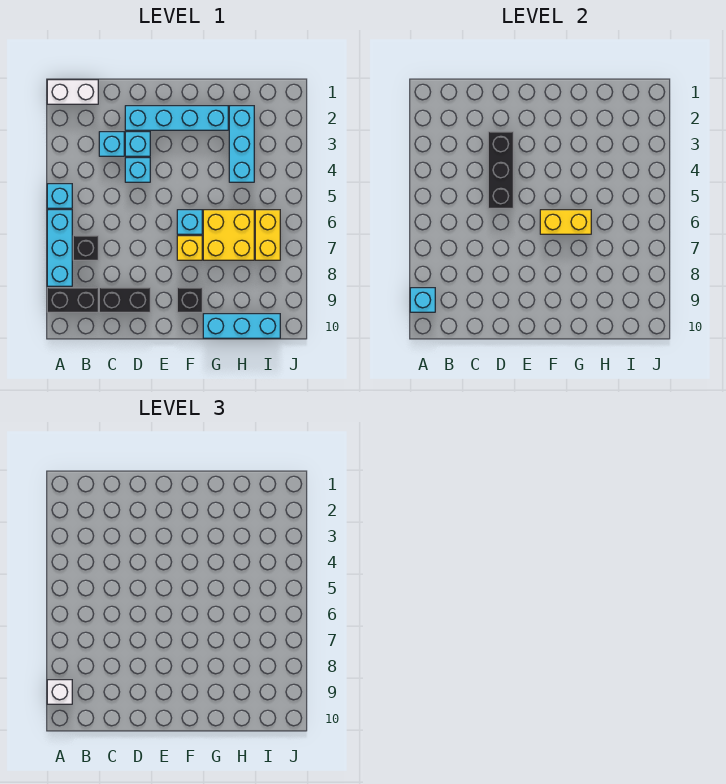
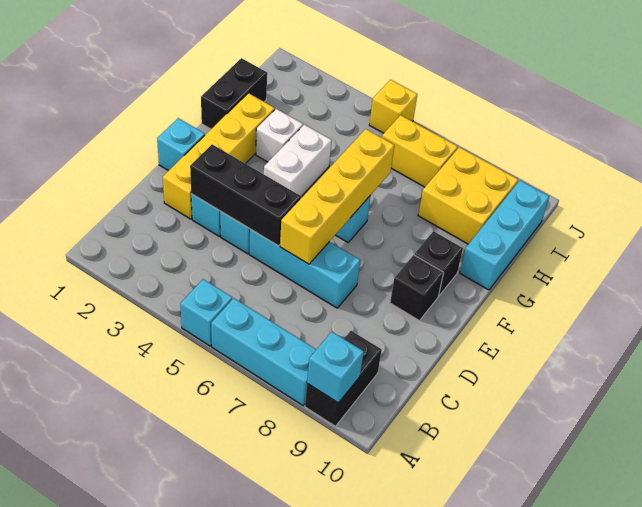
white 1x2 brick [47,80,98,104] -> white 1x2 brick moved to [264,125,332,196]
white 1x1 brick [47,680,72,704] -> white 1x1 brick moved to [256,109,303,162]
black 1x1 brick [73,236,98,260] -> black 1x1 brick moved to [390,255,444,321]
cyan 1x1 brick [99,132,124,156] -> cyan 1x1 brick moved to [157,118,205,171]
black 1x2 brick [99,288,150,312] -> black 1x2 brick moved to [201,58,267,129]
cyan 1x4 brick [125,106,228,130] -> yellow 1x4 brick [163,93,275,219]
yellow 1x2 brick [540,210,591,234] -> yellow 1x4 brick [280,129,394,264]
yellow 1x1 brick [177,236,202,260] -> yellow 1x1 brick moved to [369,80,417,133]
yellow 2x2 brick [203,210,254,260] -> yellow 2x2 brick moved to [418,147,518,244]
cyan 1x3 brick [229,106,254,182] -> cyan 1x3 brick moved to [249,229,360,308]

